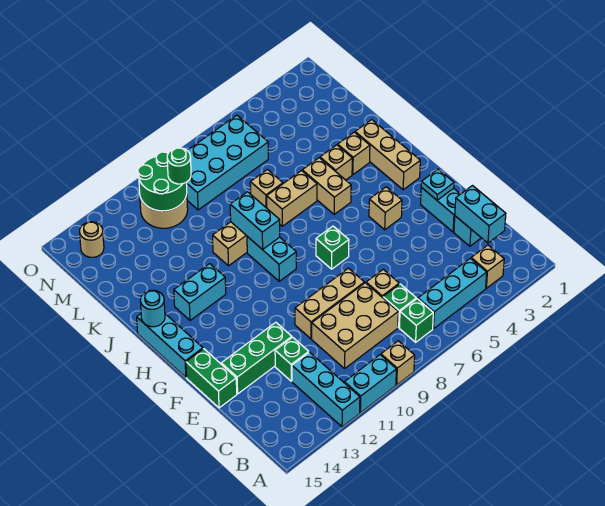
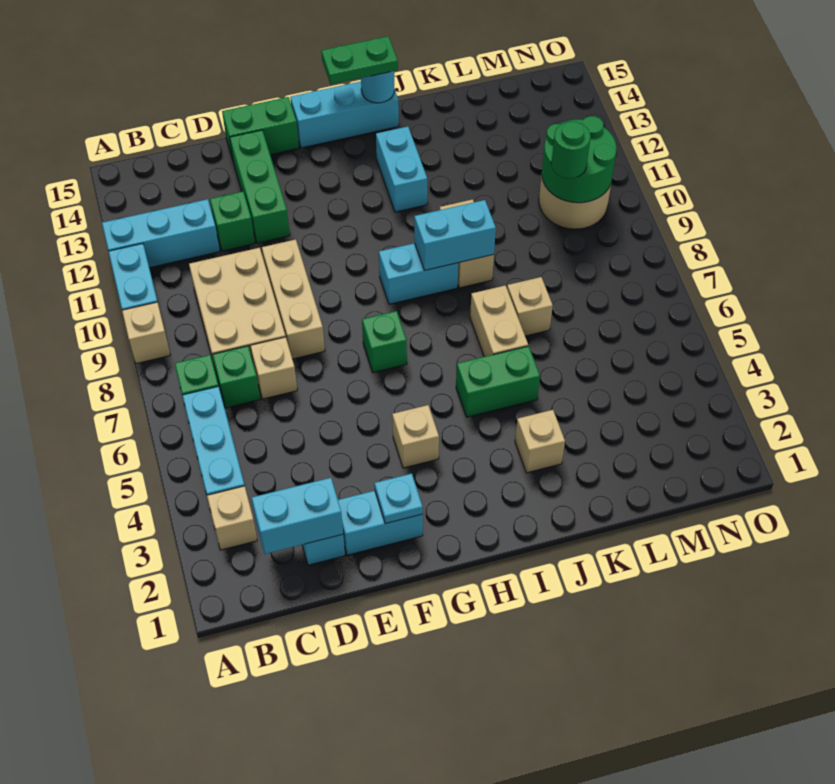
tan 1x3 brick [355,120,420,190] -> none
none -> green 1x2 plate [321,36,398,84]
tan 1x2 brick [302,158,351,214] -> green 1x2 brick [456,346,540,417]
tan 1x1 brick [320,145,352,180] -> none
cyan 2x4 brick [186,115,268,210] -> none
tan 1x1 round brick [80,222,104,257] -> none

